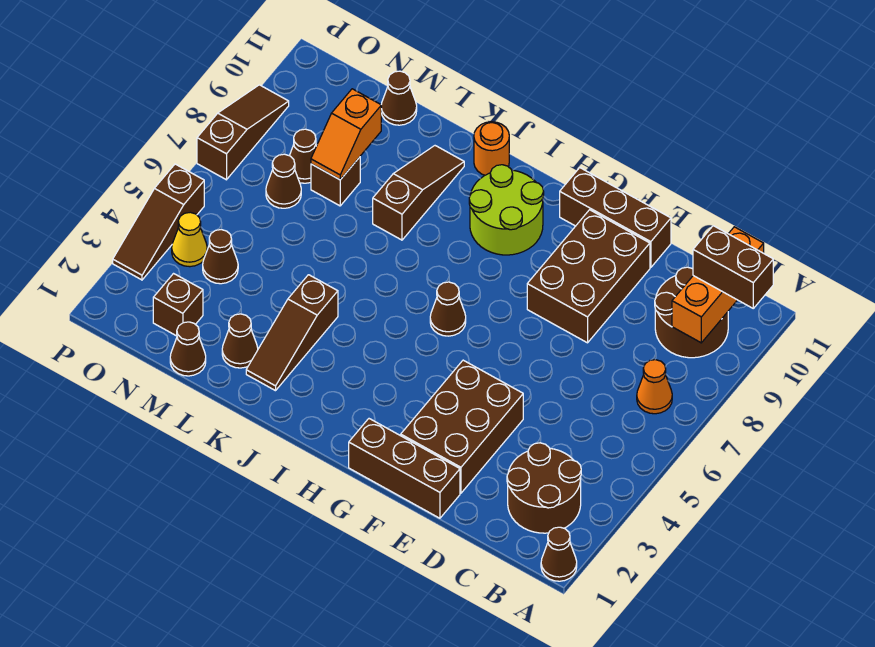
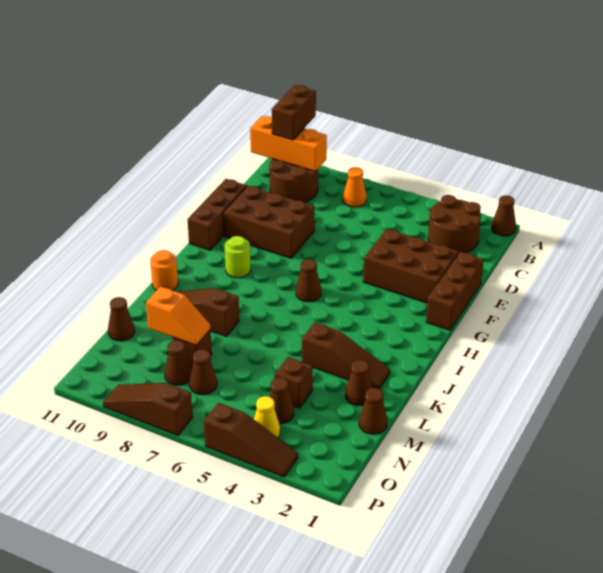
lime 2x2 round brick [469,165,544,255] -> lime 1x1 round brick [225,236,251,278]
brown 1x1 brick [153,274,203,336] -> brown 1x1 brick moved to [275,357,313,408]

